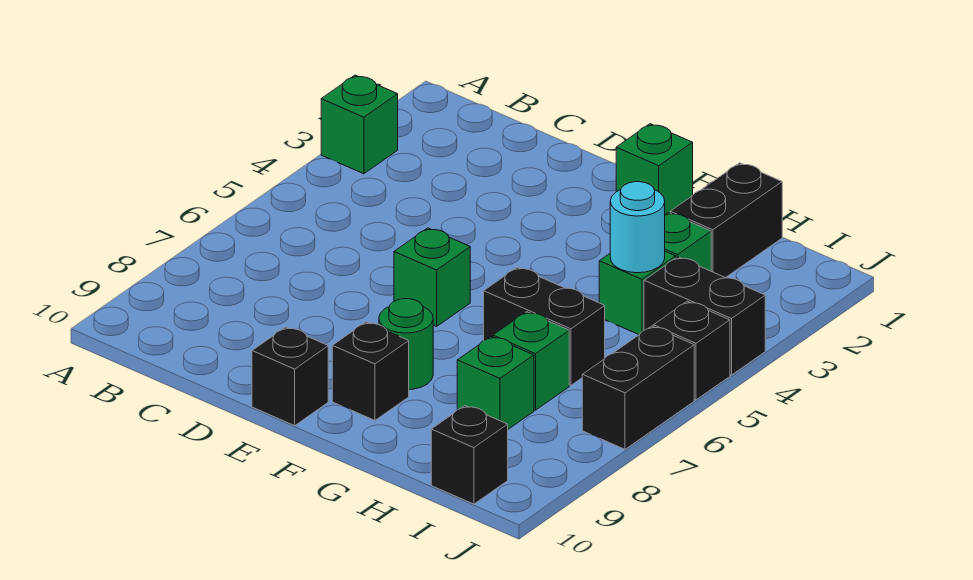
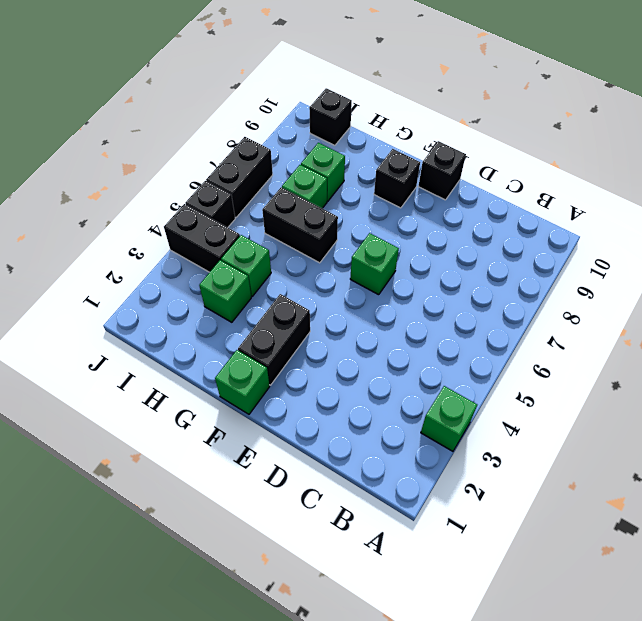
green 1x1 round brick [379,299,433,389] -> none
black 1x2 brick [670,163,782,278] -> black 1x2 brick moved to [238,294,310,385]
cyan 1x1 round brick [610,182,665,273] -> none

